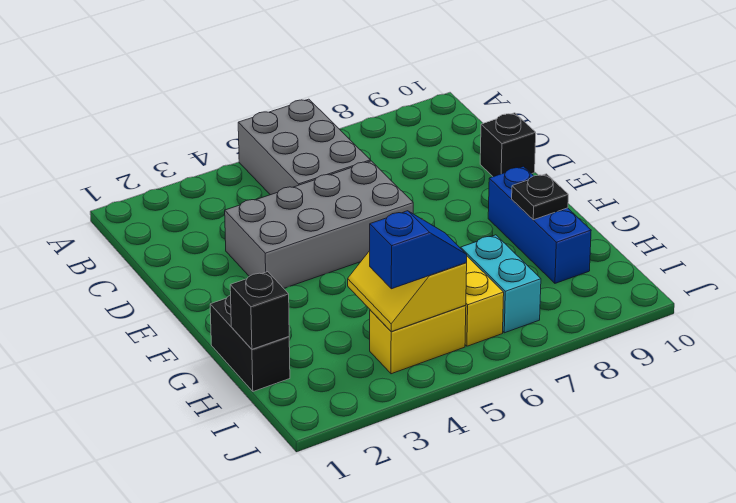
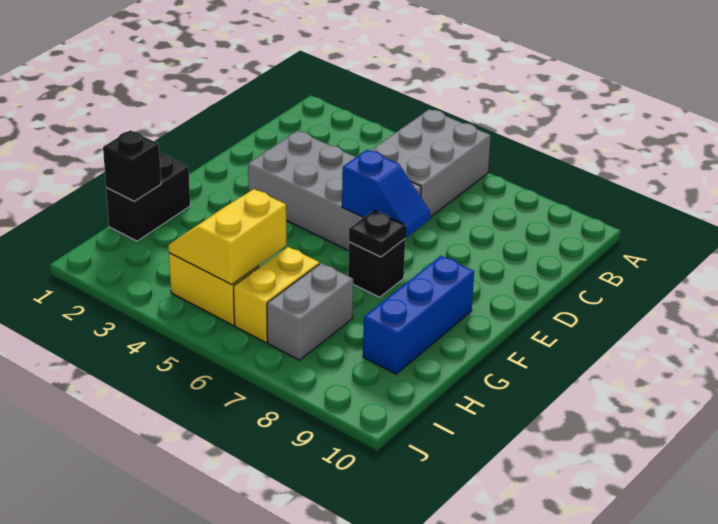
black 1x1 brick [480,113,536,177] -> black 1x1 brick moved to [348,239,405,297]
black 1x1 plate [512,174,568,220] -> black 1x1 plate moved to [349,211,406,257]
cyan 1x2 brick [461,235,541,333] -> grey 1x2 brick [267,263,353,360]
blue 1x2 slope [370,211,467,289] -> blue 1x2 slope moved to [342,150,431,237]

